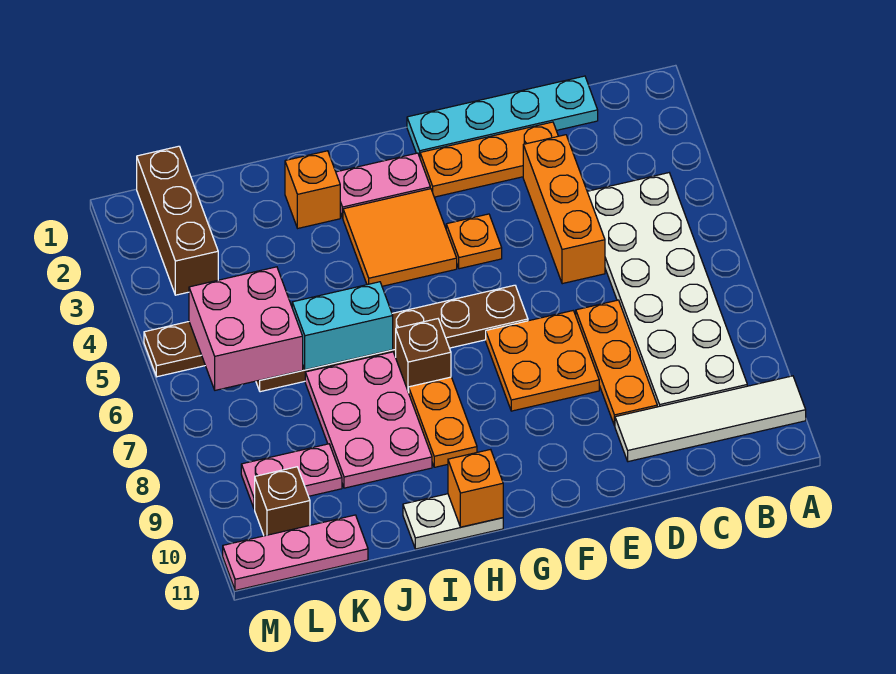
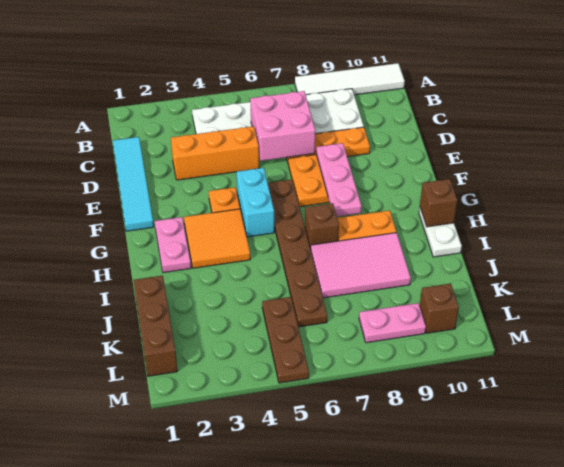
white 1x4 tile [615,376,806,462] -> white 1x4 tile turned to [295,63,405,95]
cyan 1x4 plate [407,76,598,157] -> cyan 1x4 tile [113,137,154,231]
orange 1x3 plate [420,122,558,197] -> none
orange 1x1 brick [448,449,503,527] -> brown 1x1 brick [420,179,457,227]
orange 1x1 brick [285,151,340,228] -> none
cyan 1x2 brick [292,282,393,370] -> cyan 1x2 brick moved to [237,168,274,237]
pink 2x3 plate [305,352,432,488] -> pink 2x3 tile [311,233,411,298]
pink 2x2 brick [189,267,303,390] -> pink 2x2 brick moved to [250,91,315,161]
pink 1x2 plate [241,444,342,509] -> pink 1x2 plate turned to [359,303,426,343]
pink 1x3 plate [223,515,368,590] -> pink 1x3 plate moved to [316,143,361,217]
brown 1x3 brick [137,146,218,295] -> brown 1x3 brick turned to [134,276,177,376]

